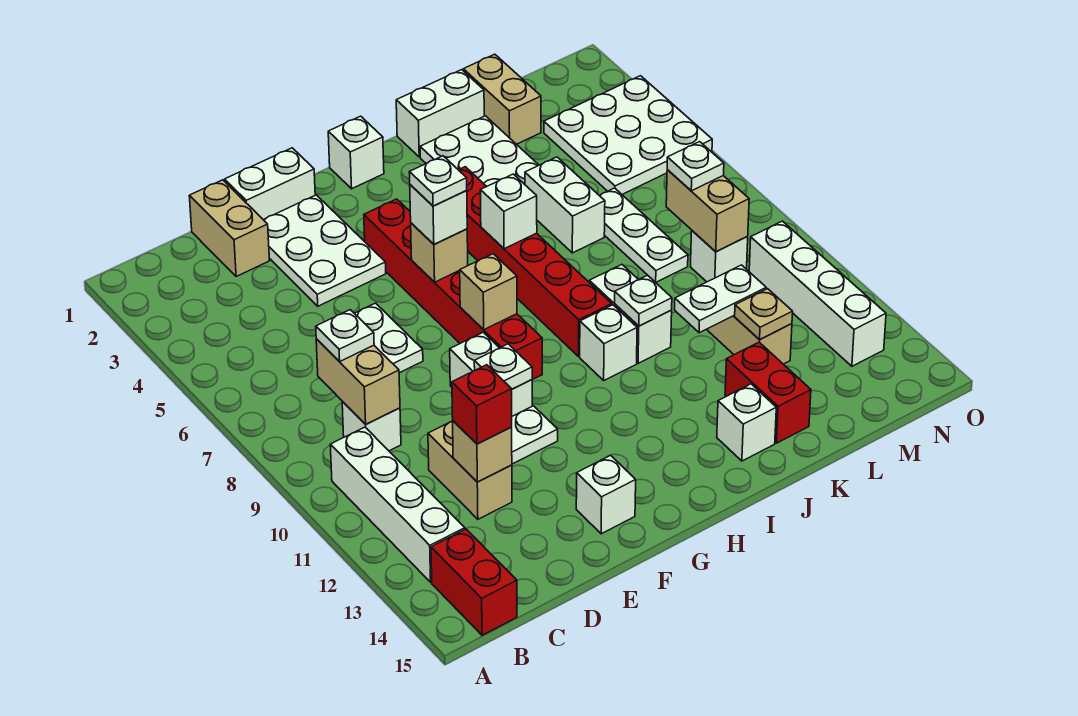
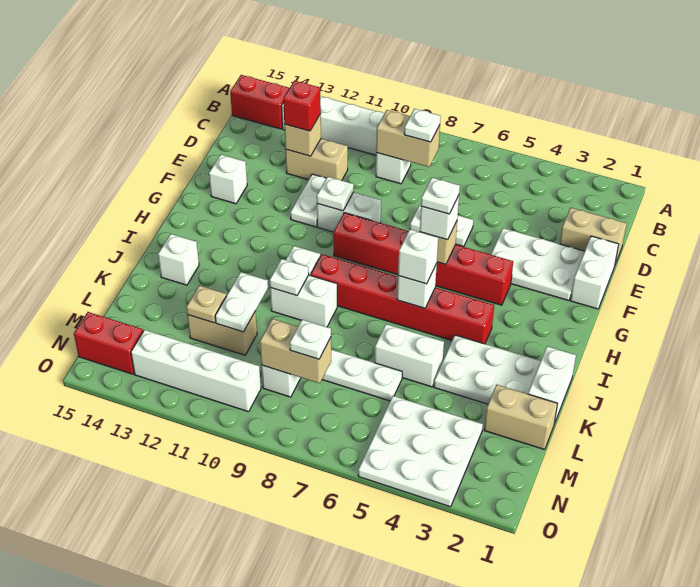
tan 1x1 brick [460,254,517,330] -> none
white 1x1 brick [328,116,384,189] -> white 1x1 brick moved to [398,229,438,284]
red 1x2 brick [725,342,811,443] -> red 1x2 brick moved to [74,312,143,374]

